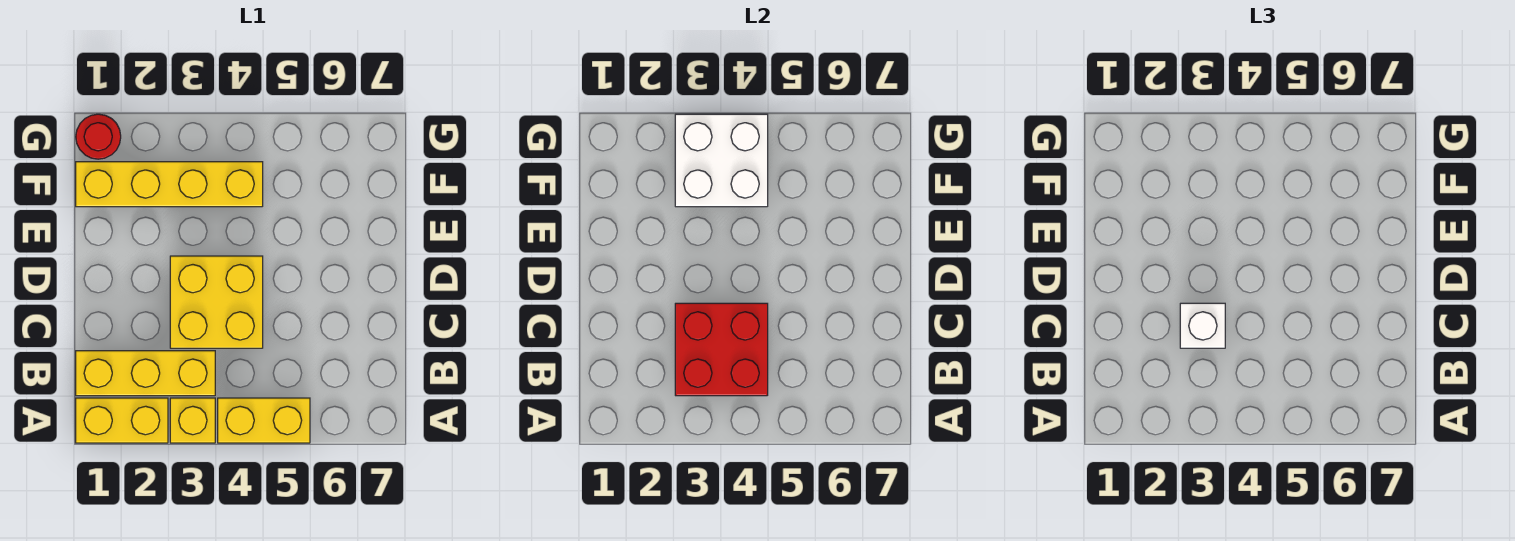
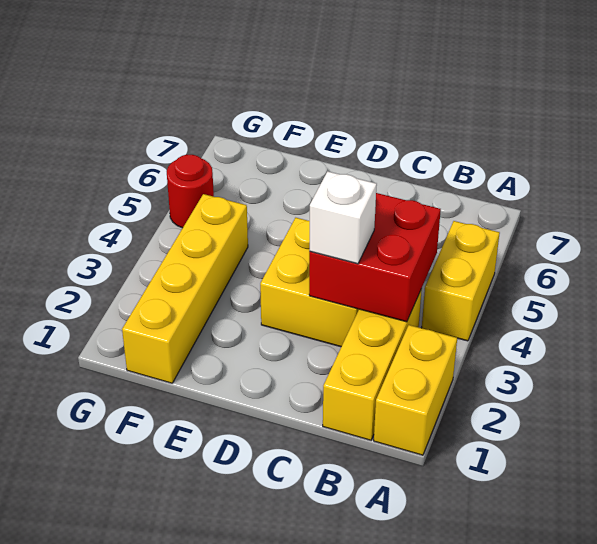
yellow 1x1 brick [170,398,215,443] -> none
white 2x2 brick [675,114,768,207] -> none
red 1x1 round brick [76,114,121,159] -> red 1x1 round brick moved to [167,155,214,228]

